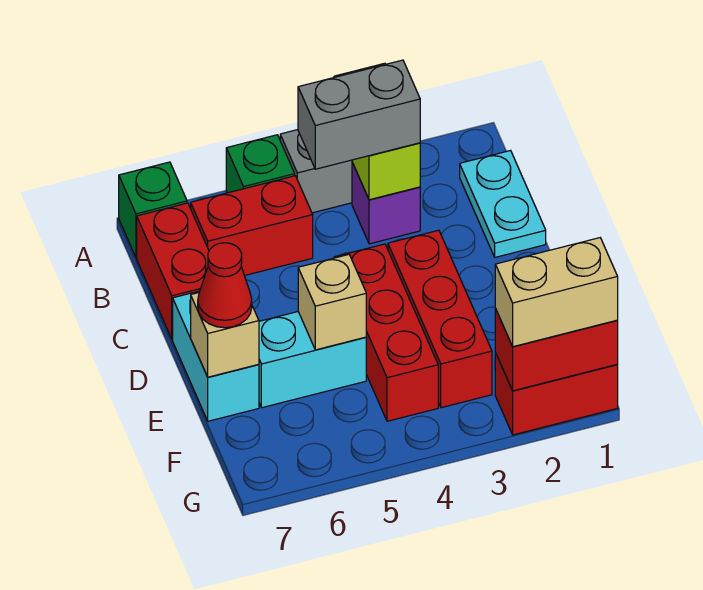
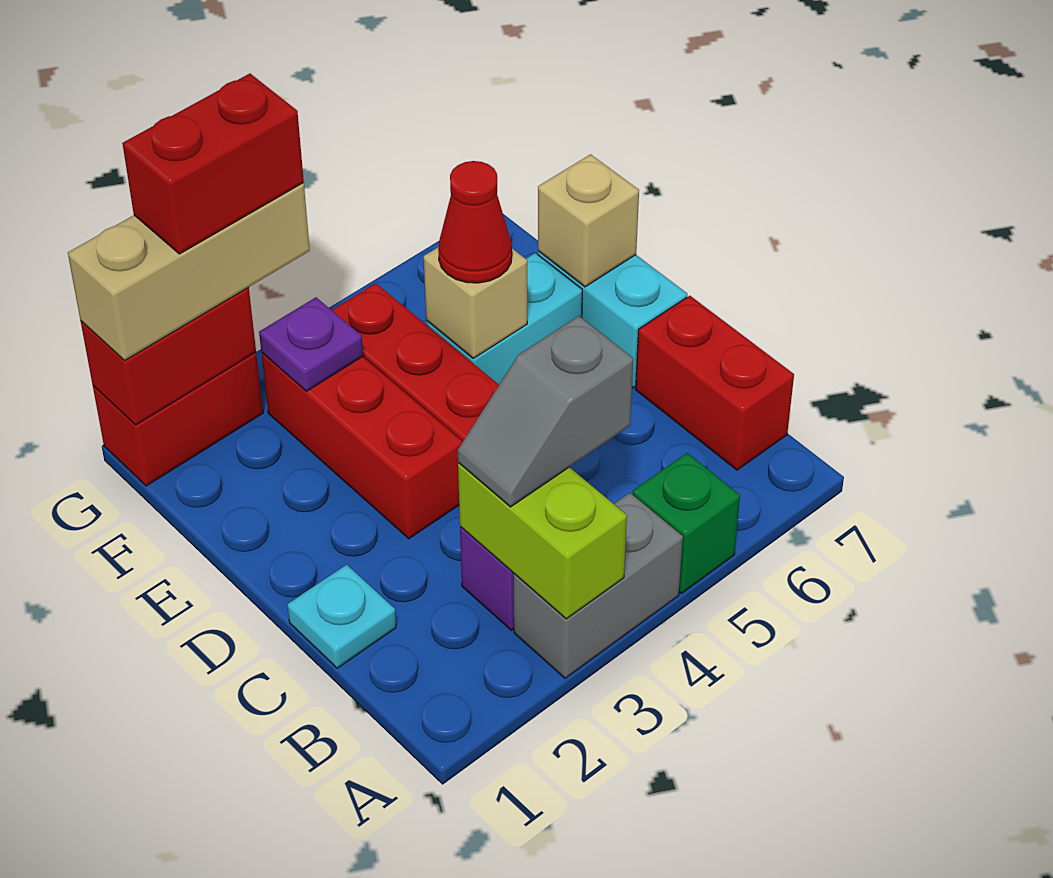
green 1x1 brick [119,162,187,258] -> none
cyan 1x2 plate [460,151,546,257] -> cyan 1x1 plate [287,565,396,668]
grey 1x2 brick [298,60,420,169] -> grey 1x2 slope [458,316,633,507]
red 1x2 brick [191,176,313,276] -> red 1x2 brick moved to [122,73,304,254]
red 1x1 cone [198,243,252,328] -> red 1x1 cone moved to [438,161,512,283]
none -> purple 1x1 plate [259,297,363,391]
tan 1x2 brick [495,238,618,347] -> tan 1x3 brick [68,183,310,360]

